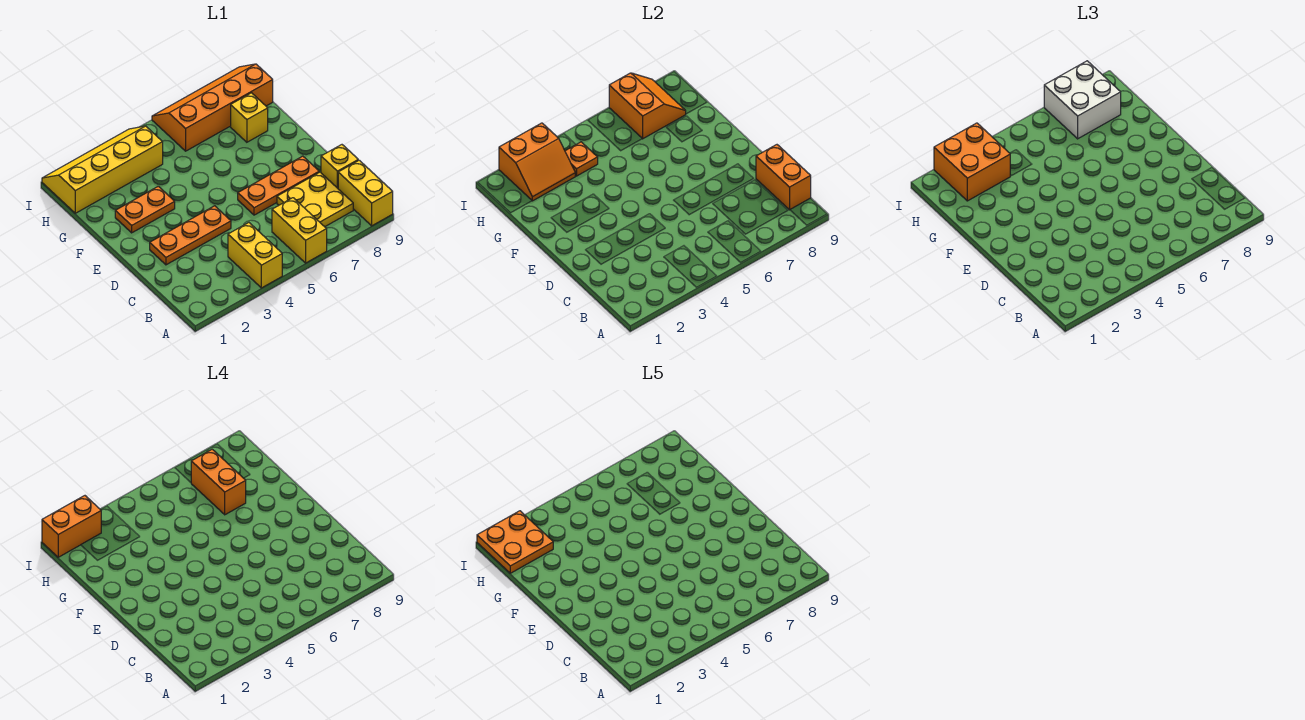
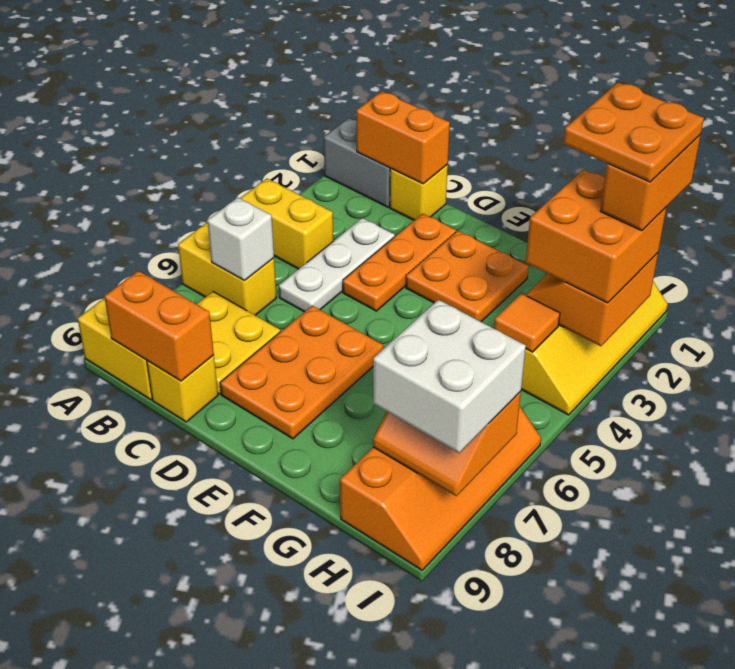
none -> grey 1x2 brick [324,118,391,207]
none -> white 1x1 brick [207,198,274,280]
none -> white 1x3 plate [279,218,395,312]
orange 1x3 plate [238,156,319,215] -> orange 2x3 plate [220,306,383,439]
orange 1x2 plate [115,186,175,233] -> orange 2x2 plate [406,231,529,322]
orange 1x2 brick [191,449,246,515] -> orange 1x2 brick moved to [356,92,450,184]
yellow 1x1 brick [231,93,268,142] -> yellow 1x1 brick moved to [390,164,448,220]
orange 1x1 plate [565,142,598,176] -> orange 1x1 tile [494,293,560,352]

